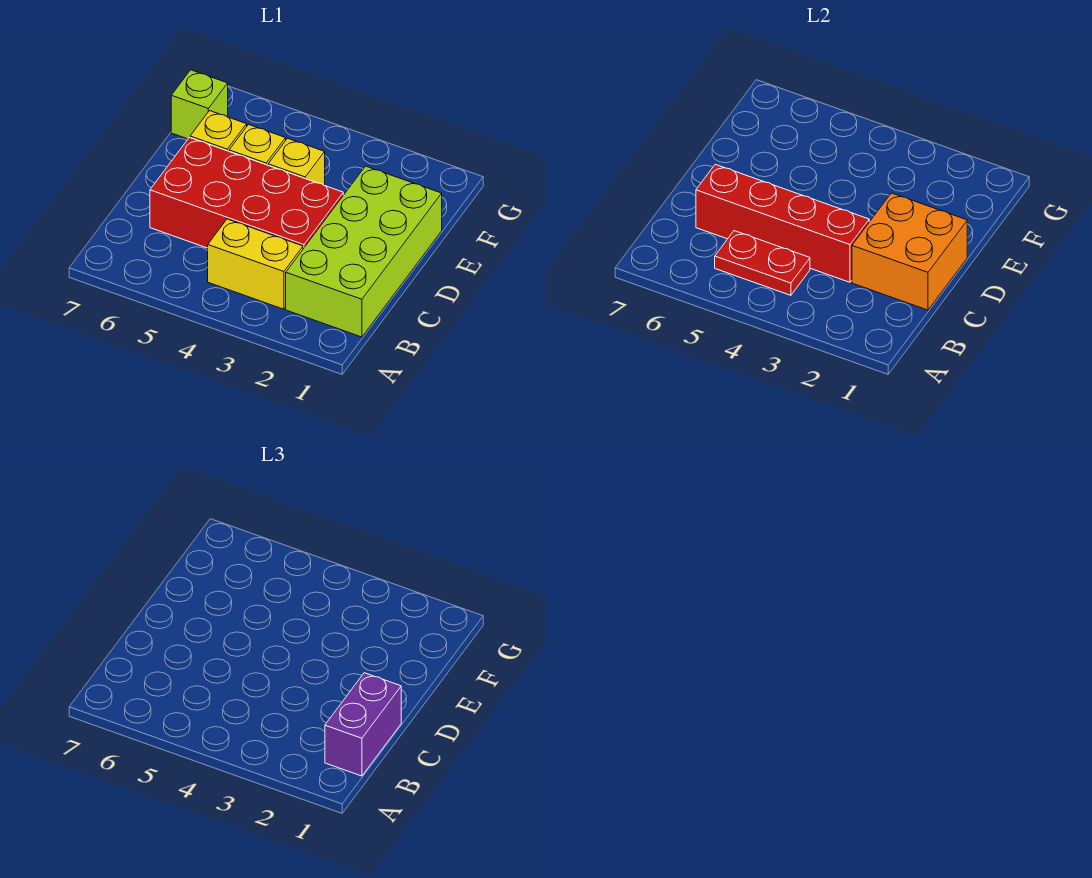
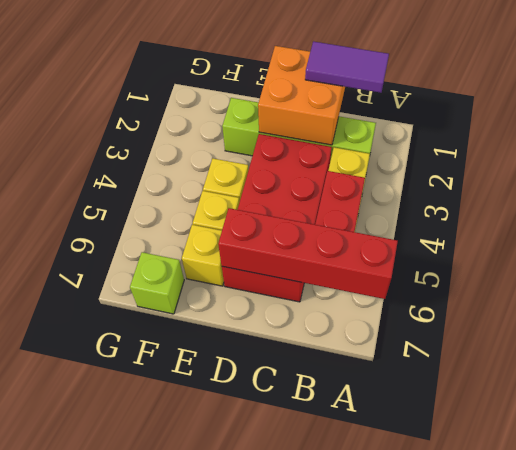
lime 2x4 brick [286,166,442,337] -> lime 1x4 brick [222,98,376,161]
purple 1x2 brick [325,673,401,776] -> purple 1x2 tile [305,41,389,93]
red 1x4 brick [696,164,869,282] -> red 1x4 brick turned to [218,208,398,299]

